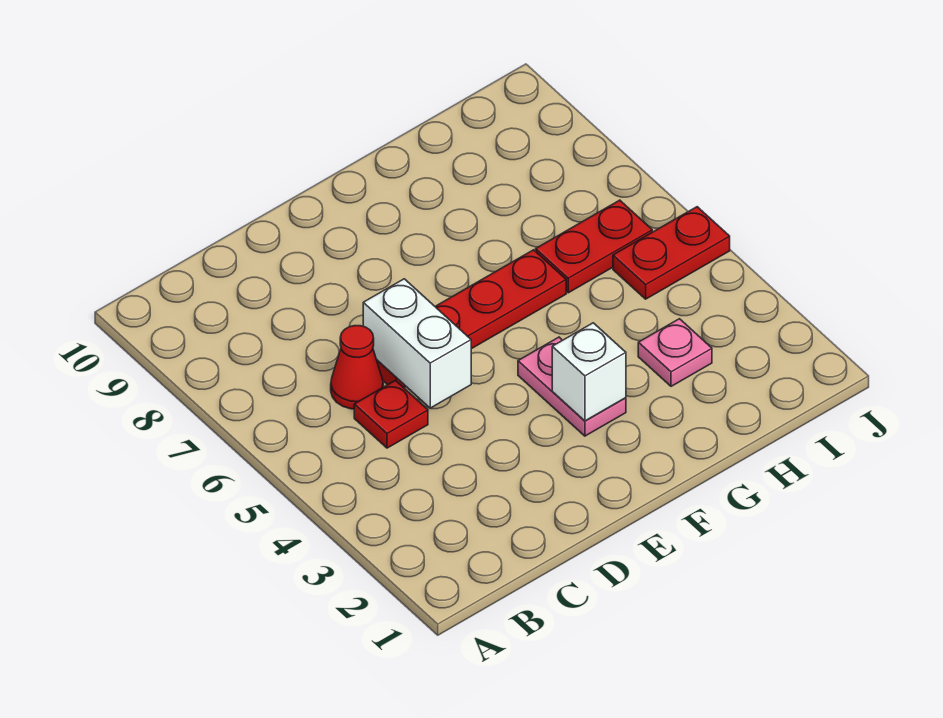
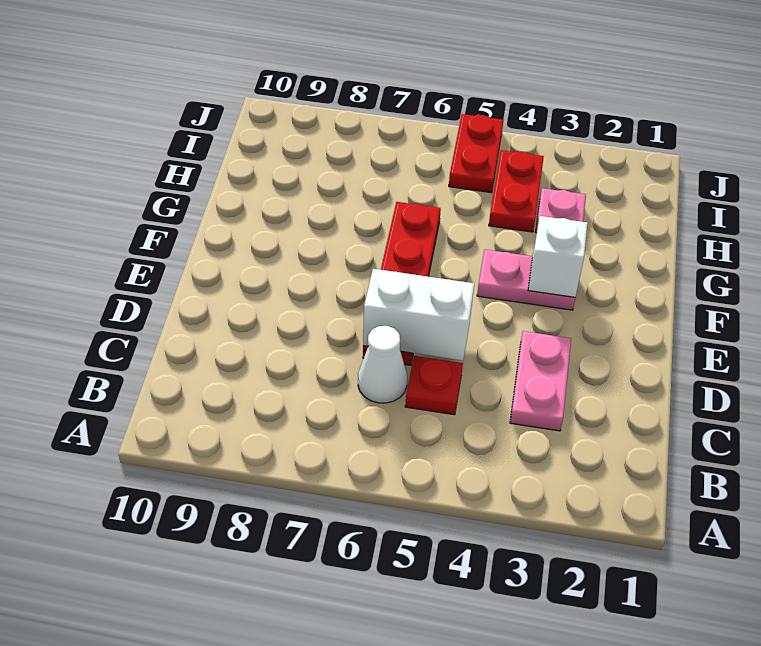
none -> pink 1x2 plate [510,331,571,431]
red 1x1 cone [331,326,383,409] -> white 1x1 cone [358,326,407,403]
red 1x2 plate [536,200,652,293] -> red 1x2 plate moved to [489,150,544,232]

